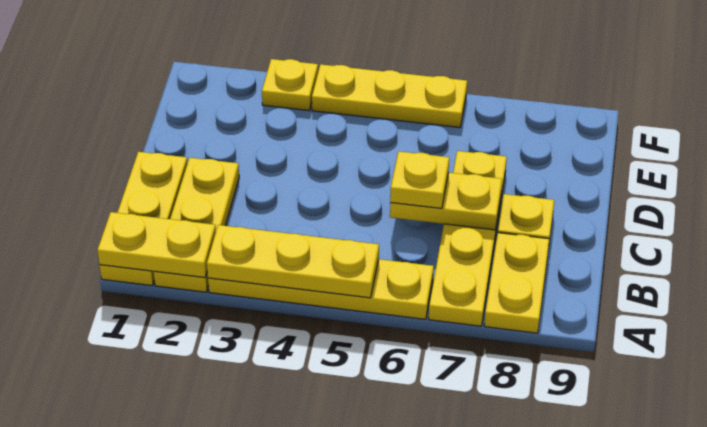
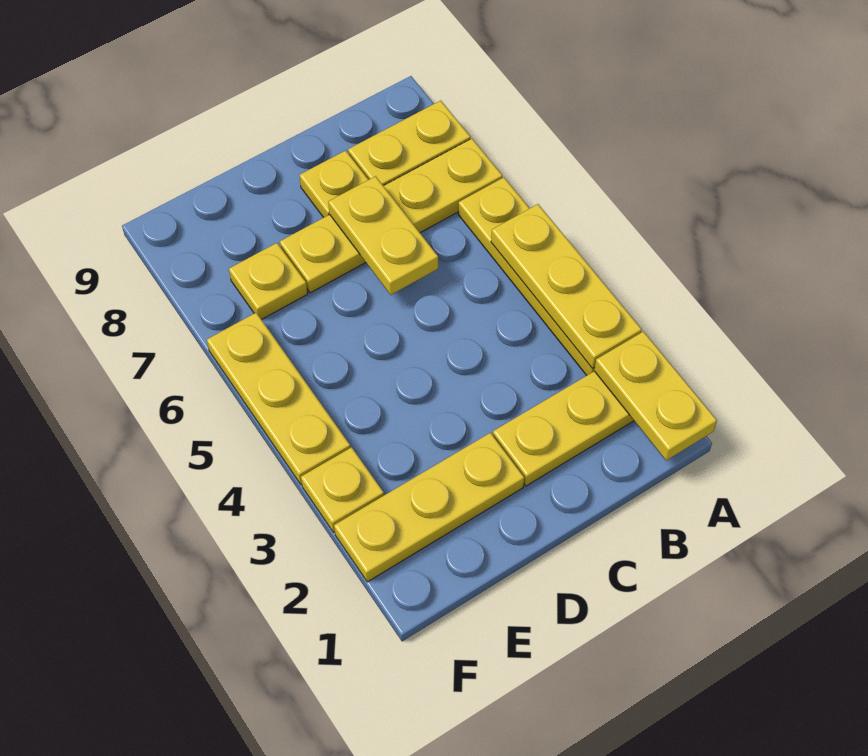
yellow 1x3 plate [100,152,187,286] -> yellow 1x3 plate moved to [334,433,524,582]
yellow 1x1 plate [390,151,449,208] -> yellow 1x1 plate moved to [229,243,308,320]

